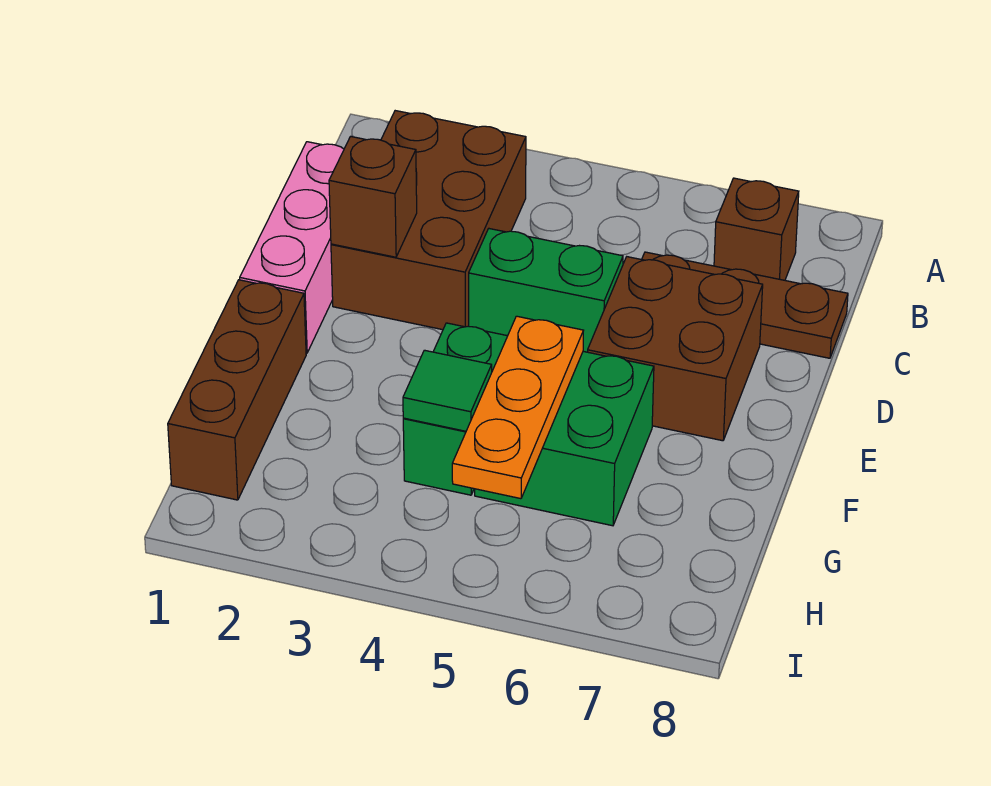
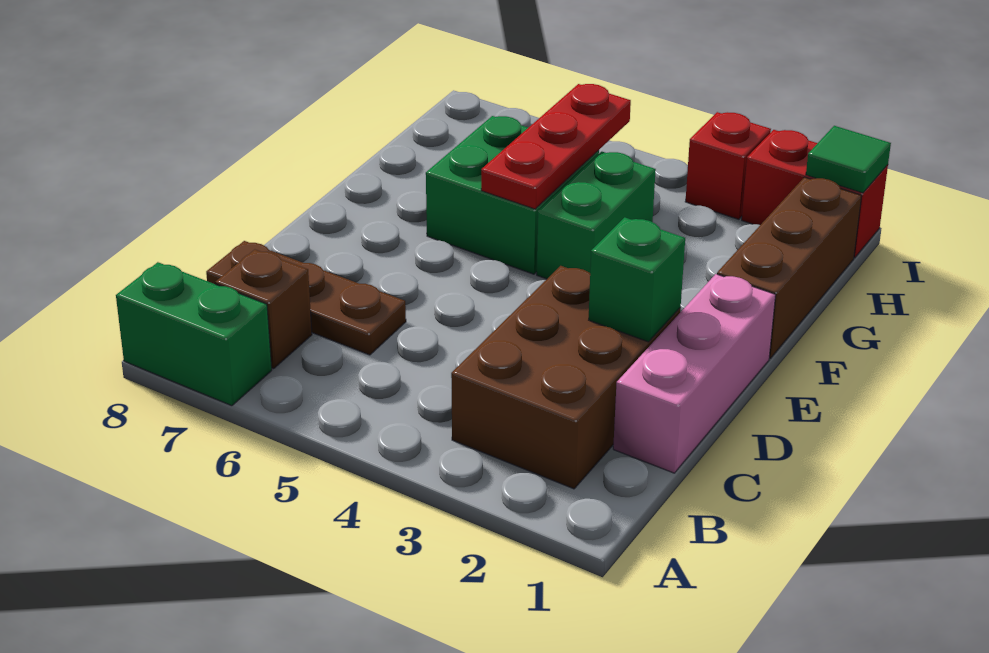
brown 1x1 brick [329,136,417,257] -> green 1x1 brick [589,217,685,342]
green 1x2 brick [469,229,623,352] -> green 1x2 brick moved to [116,262,272,406]
brown 2x2 brick [588,257,763,441] -> none
orange 1x3 plate [452,316,584,499] -> red 1x3 plate [481,84,631,209]
green 1x1 tile [403,350,492,431] -> green 1x1 tile moved to [806,126,891,193]
none -> red 1x2 brick [742,130,888,258]
none -> red 1x1 brick [685,112,771,219]

